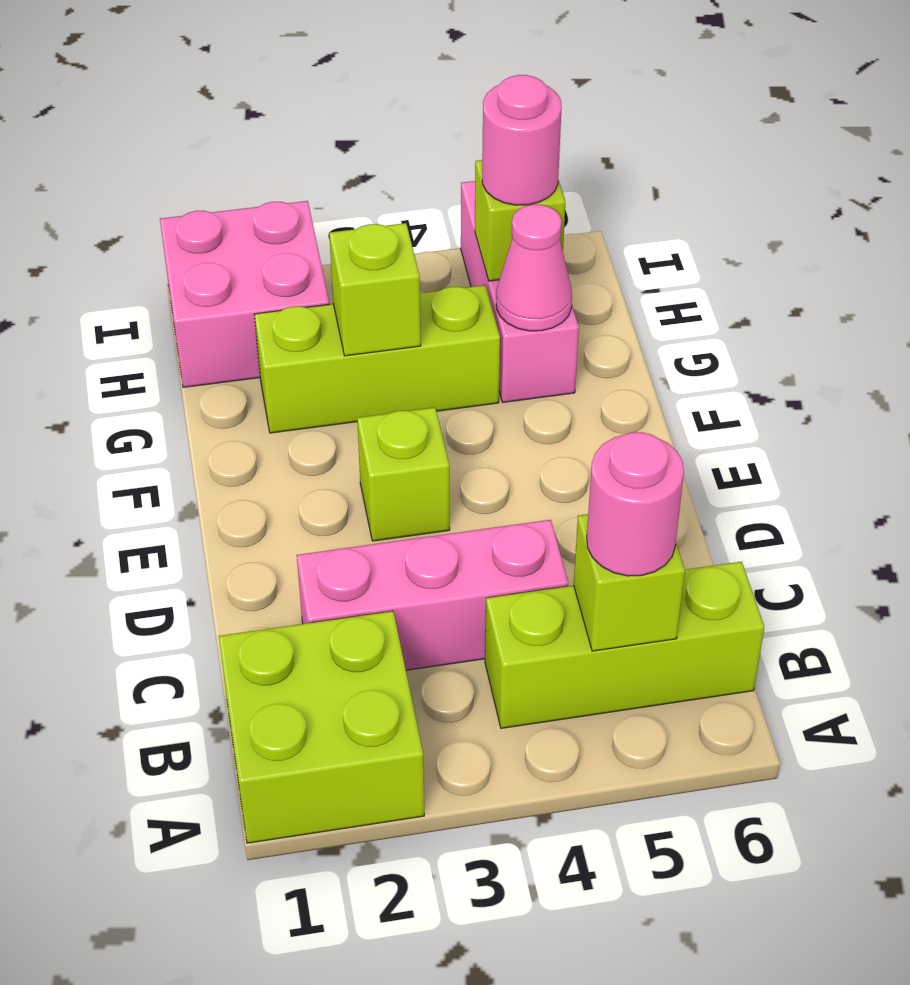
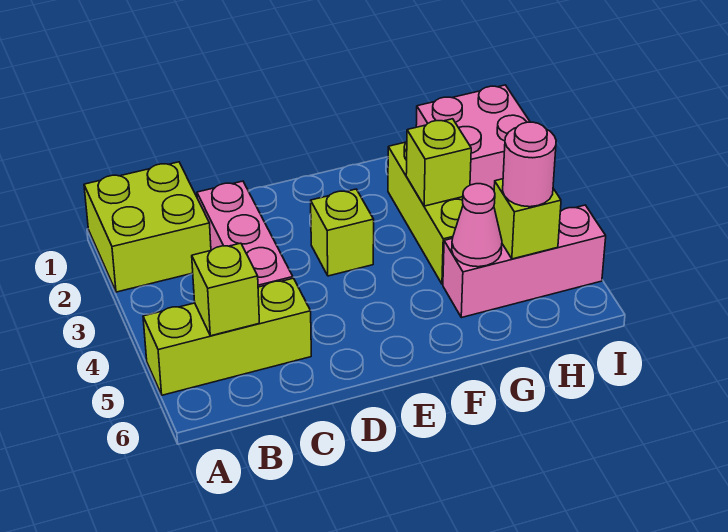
lime 1x3 brick [485,562,764,728] -> lime 1x3 brick turned to [143,278,311,395]
pink 1x1 round brick [587,432,684,576] -> none

